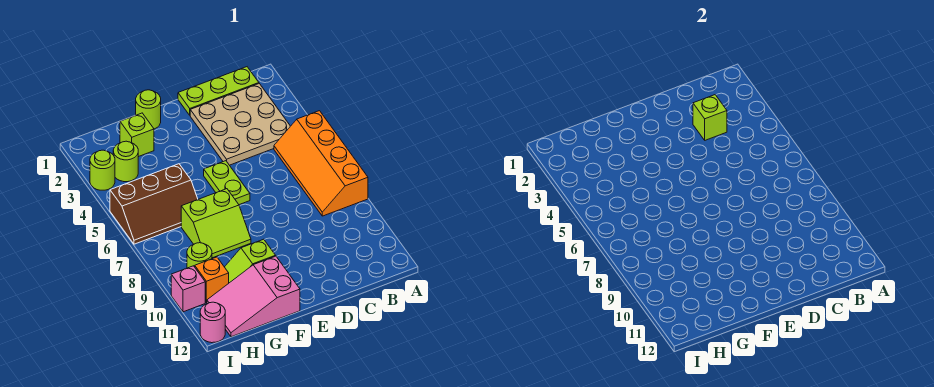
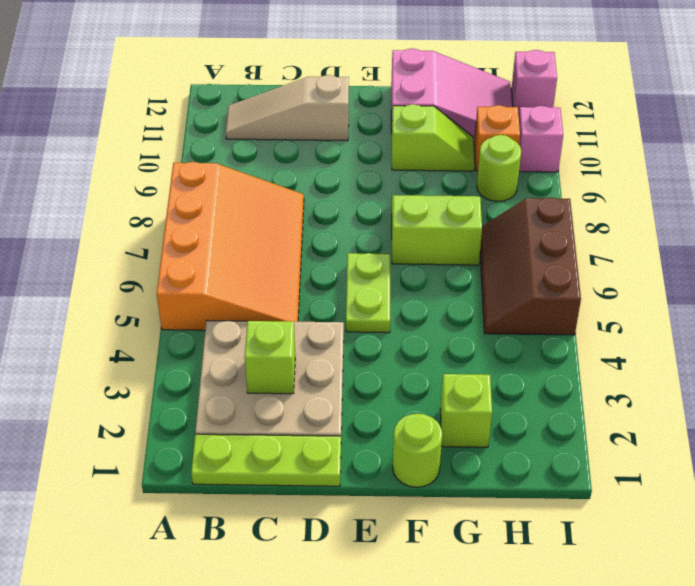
orange 2x4 slope [274,111,368,216] -> orange 3x4 slope [157,162,304,330]
none -> tan 1x3 slope [226,75,349,141]
brown 2x3 slope [110,164,198,244] -> brown 2x3 slope turned to [480,197,581,335]
lime 1x1 round brick [113,141,138,182] -> none
lime 1x1 round brick [90,150,115,190] -> none
pink 1x1 round brick [200,302,225,343] -> pink 1x1 brick [512,50,557,114]

